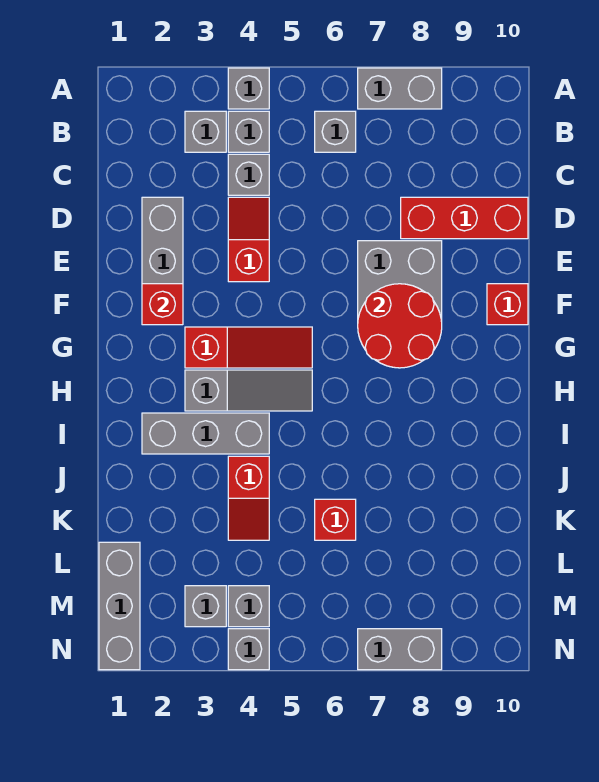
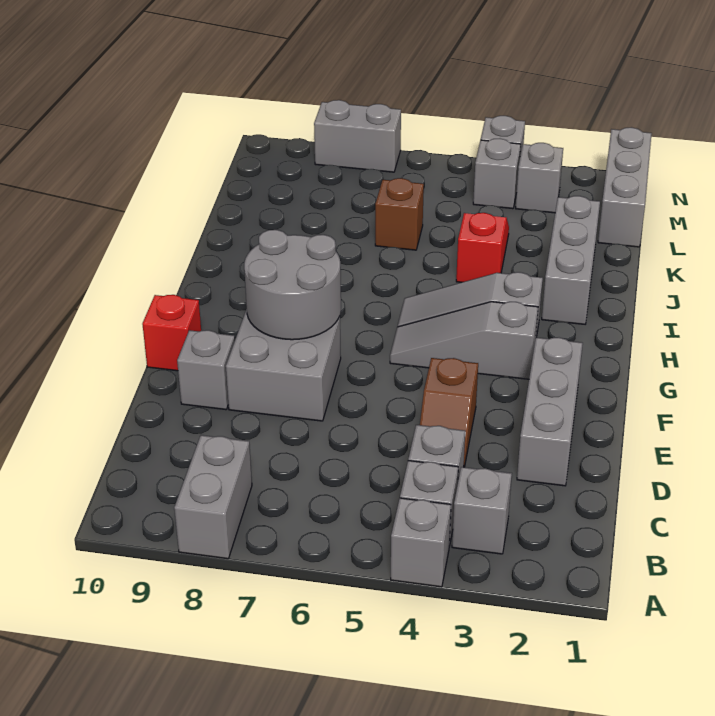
grey 1x2 brick [358,68,442,109] -> grey 1x2 brick turned to [174,435,252,559]
grey 1x1 brick [315,111,356,152] -> grey 1x1 brick moved to [177,330,235,410]
red 1x2 slope [228,197,269,282] -> brown 1x2 slope [420,358,478,467]
red 1x3 brick [401,197,528,239] -> none
red 1x1 brick [142,284,183,325] -> none
red 2x2 round brick [358,284,442,368] -> grey 2x2 round brick [244,230,341,340]
red 1x3 slope [185,327,312,368] -> grey 1x3 slope [390,302,538,379]
grey 1x3 brick [142,413,269,454] -> grey 1x3 brick turned to [542,196,600,324]
red 1x1 brick [315,499,356,540] -> brown 1x1 brick [375,178,424,250]

